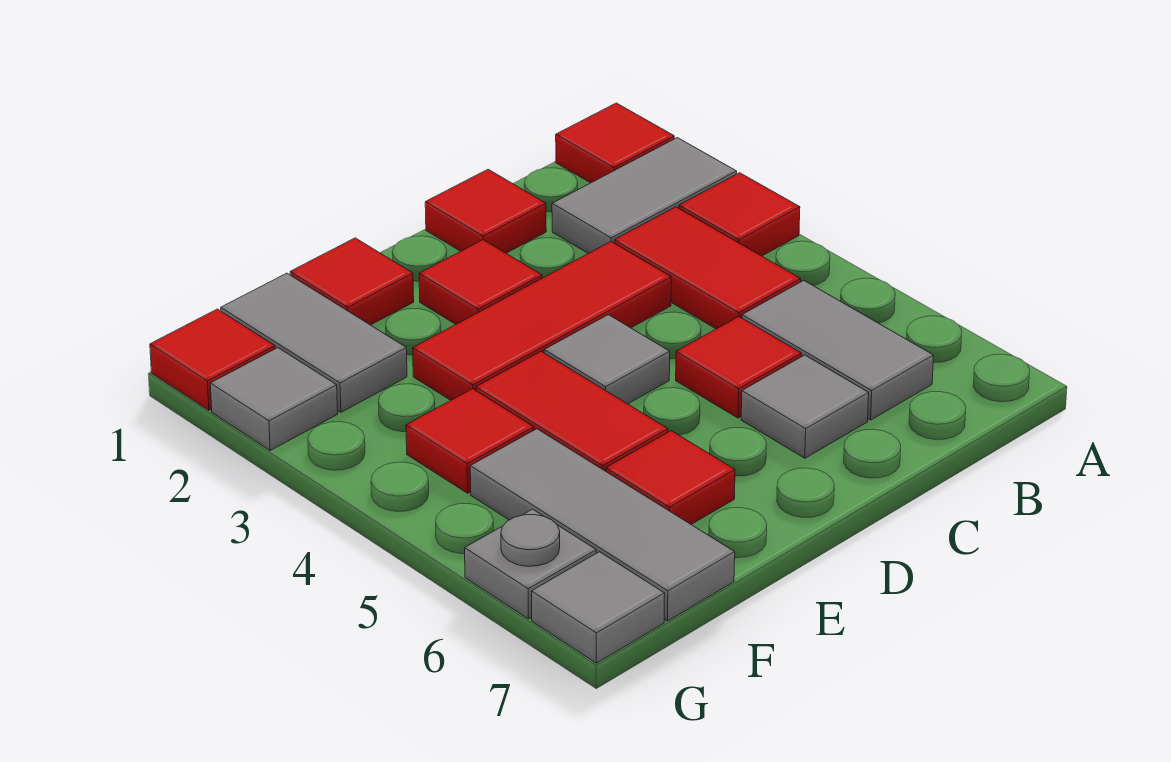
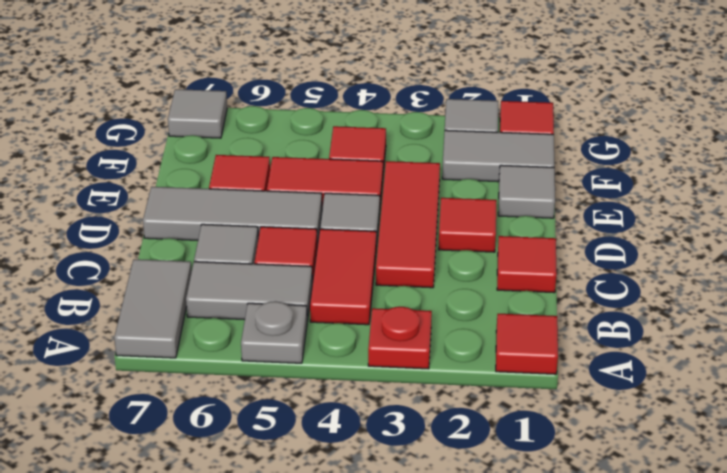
grey 1x2 tile [552,138,737,254] -> grey 1x2 tile moved to [114,259,191,358]
red 1x1 tile [679,173,800,256] -> red 1x1 plate [368,307,432,369]
red 1x2 tile [614,207,801,329] -> red 1x2 tile turned to [310,229,376,325]
red 1x1 tile [290,238,414,325] -> grey 1x1 tile [498,165,555,218]
grey 1x3 tile [470,429,735,621] -> grey 1x3 tile moved to [143,187,322,244]
grey 1x1 plate [465,509,596,619] -> grey 1x1 plate moved to [241,301,307,363]

